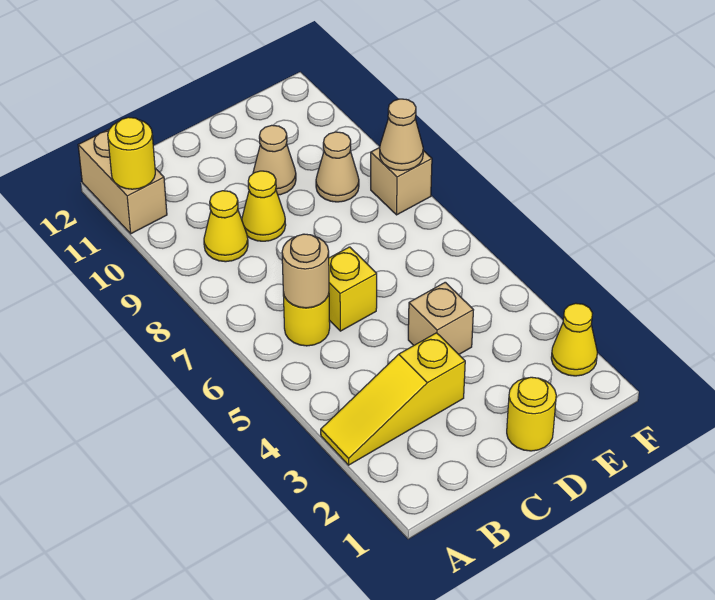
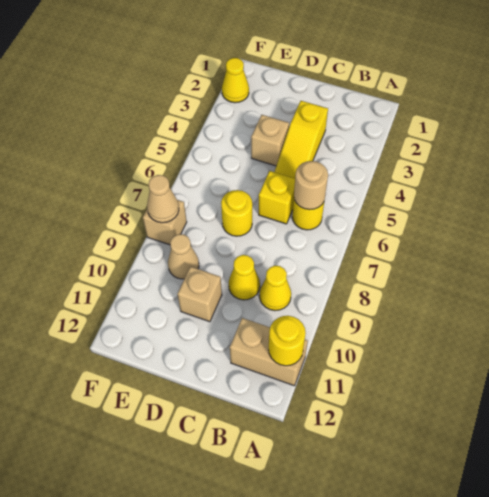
yellow 1x3 slope [321,333,465,465] -> yellow 1x3 slope turned to [275,101,328,178]
tan 1x2 brick [78,129,167,234] -> tan 1x2 brick turned to [230,318,308,386]
yellow 1x1 round brick [507,377,556,451] -> yellow 1x1 round brick moved to [221,190,252,236]
tan 1x1 cone [253,125,296,195] -> tan 1x1 brick [178,267,222,322]

